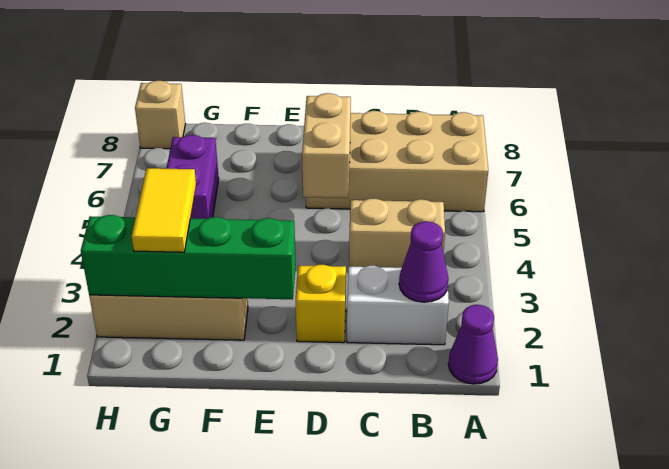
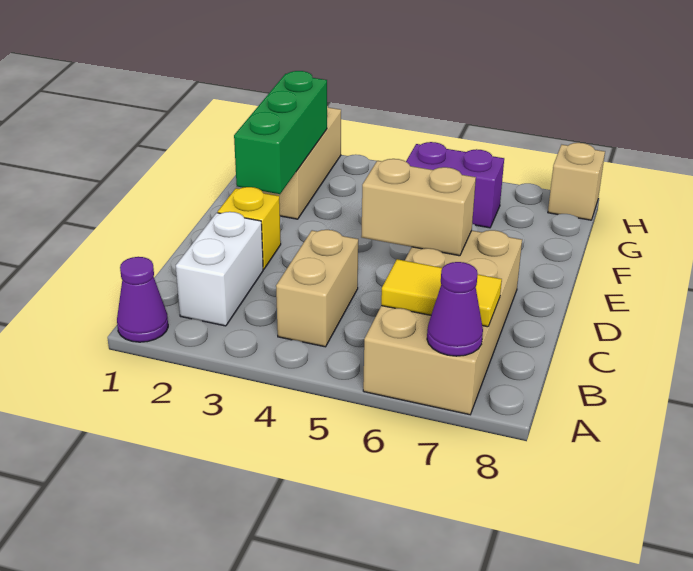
purple 1x1 cone [399,221,448,302] -> purple 1x1 cone moved to [427,262,483,356]
green 1x4 brick [81,215,296,299] -> green 1x3 brick [234,71,327,194]
yellow 1x2 tile [132,168,196,252] -> yellow 1x2 tile moved to [381,259,502,327]

